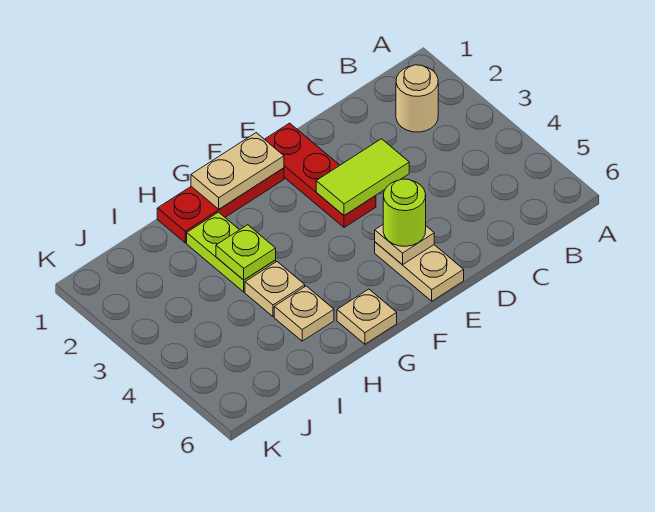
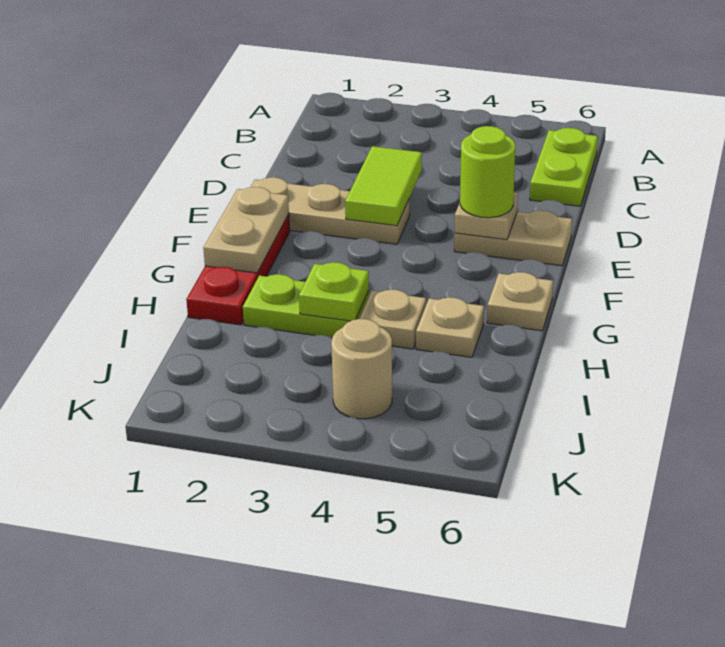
tan 1x1 round brick [396,65,438,132] -> tan 1x1 round brick moved to [331,319,392,419]
none -> lime 1x2 plate [530,128,598,206]
red 1x3 plate [265,123,376,227] -> tan 1x3 plate [251,177,409,244]

